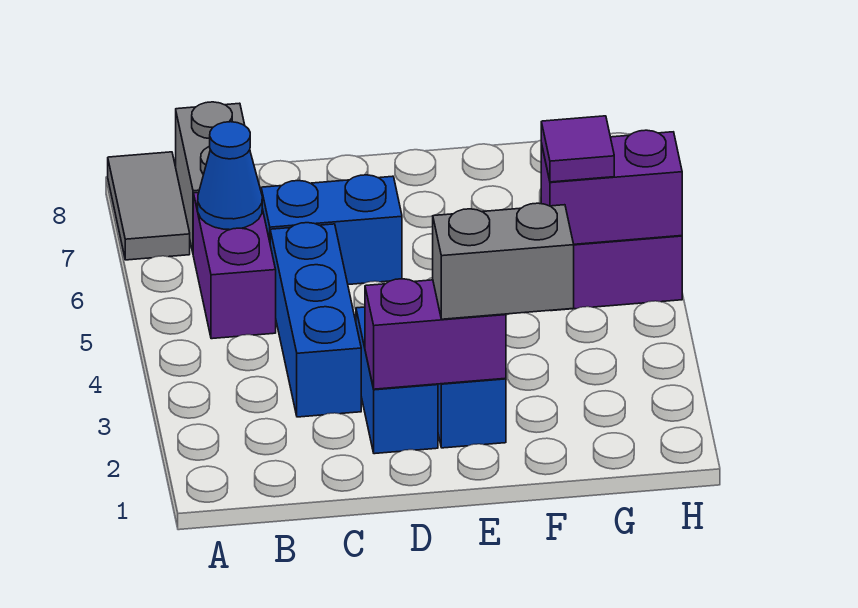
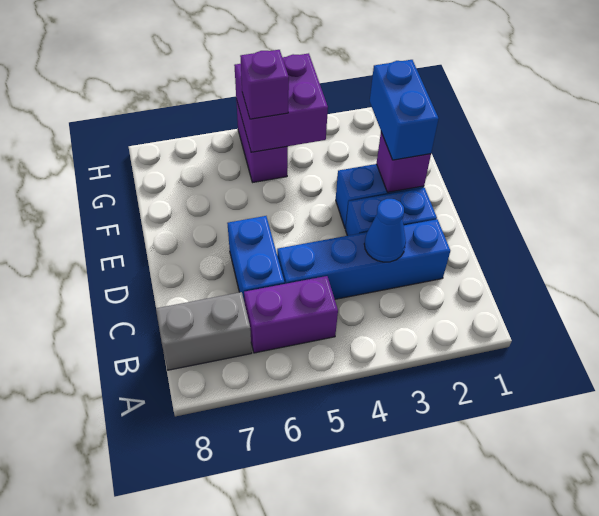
grey 1x2 tile [108,152,190,260] -> none
blue 1x1 cone [198,122,262,230] -> blue 1x1 cone moved to [364,199,406,262]
blue 1x3 brick [270,223,361,417] -> blue 1x4 brick [277,219,450,299]
purple 1x2 brick [365,279,506,389] -> purple 1x1 brick [377,132,431,192]
grey 1x2 brick [433,203,574,319] -> blue 1x2 brick [370,60,439,160]
purple 1x2 brick [541,130,682,244] -> purple 2x2 brick [234,53,328,152]
purple 1x1 tile [541,116,614,182] -> purple 1x1 brick [240,50,289,119]

